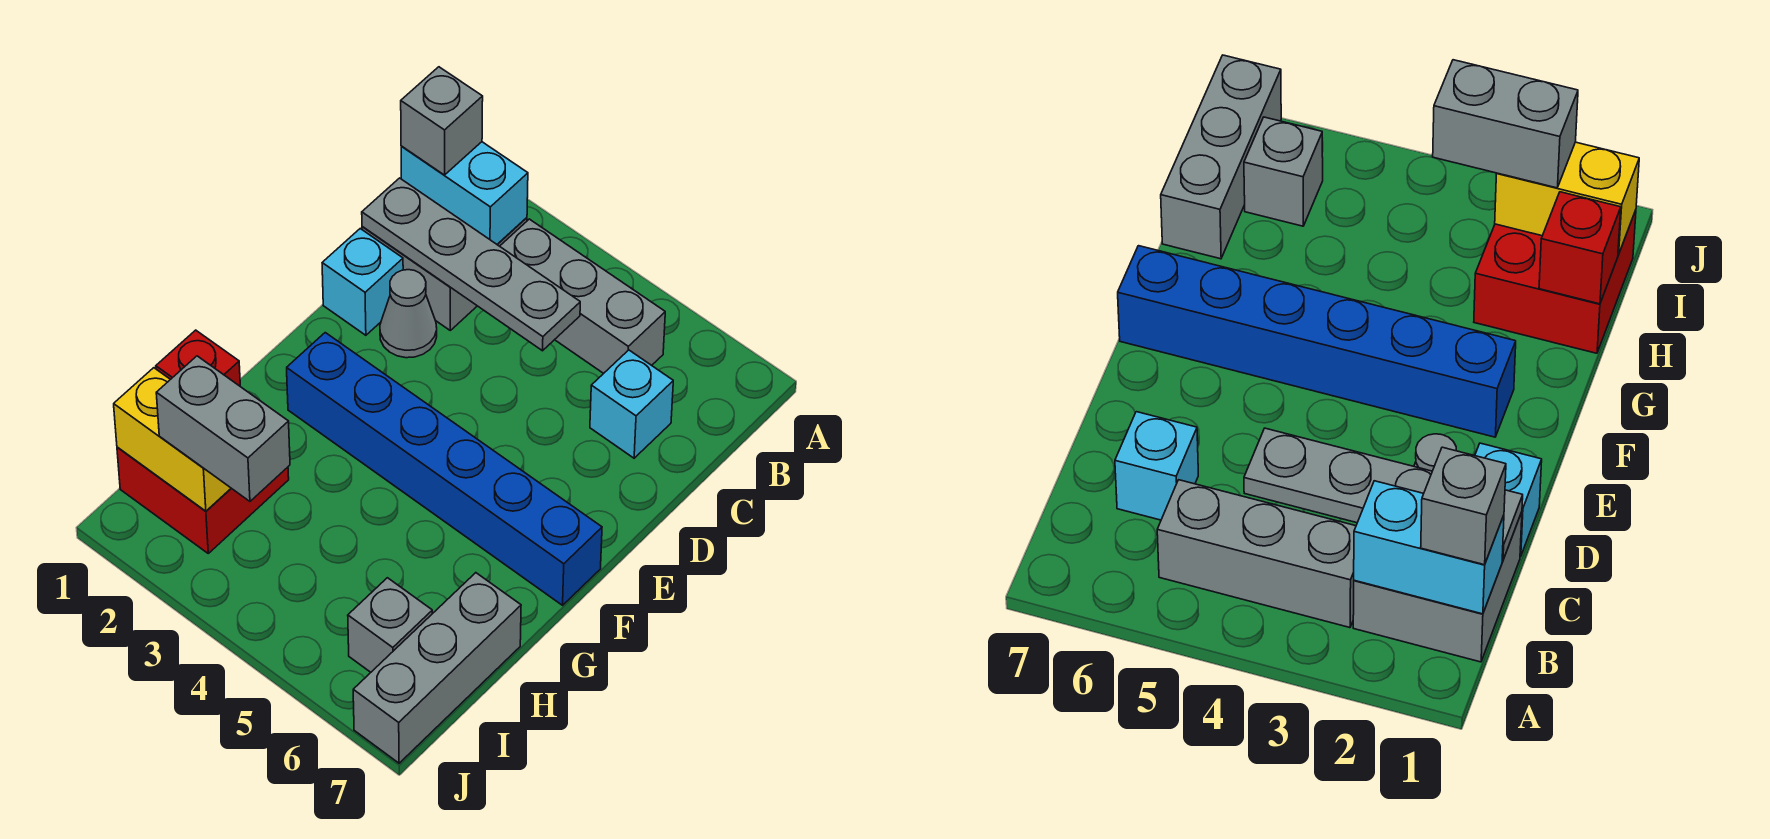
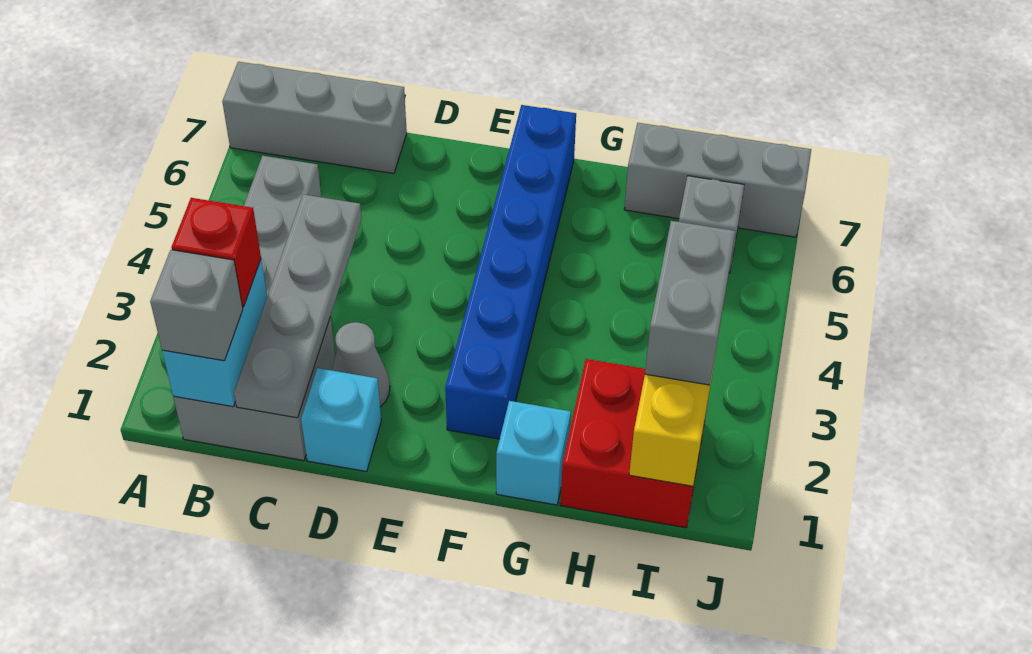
none -> grey 1x3 brick [222,62,407,174]
cyan 1x1 brick [590,350,673,458] -> cyan 1x1 brick moved to [496,401,571,505]
red 1x1 brick [156,330,240,386] -> red 1x1 brick moved to [171,198,261,307]

